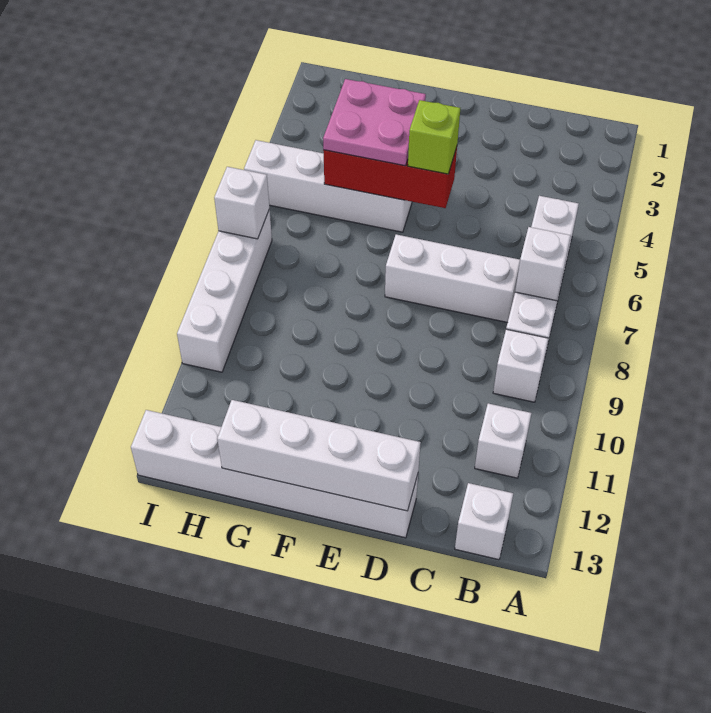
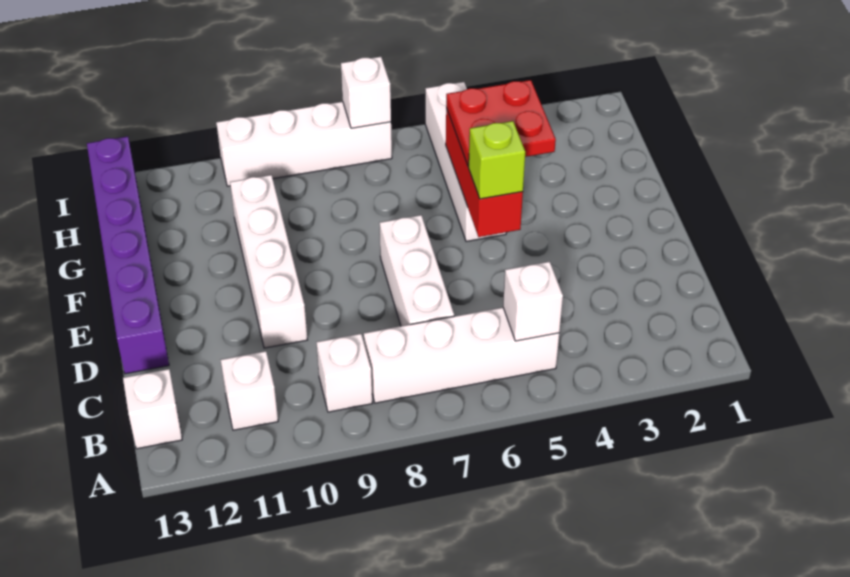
white 1x1 brick [515,227,571,301] -> white 1x1 brick moved to [503,261,563,341]
white 1x6 brick [131,410,418,538] -> purple 1x6 brick [87,136,169,374]
white 1x4 brick [217,400,421,511] -> white 1x4 brick moved to [230,175,307,348]
pink 2x2 plate [323,79,426,166] -> red 2x2 plate [446,80,556,167]

